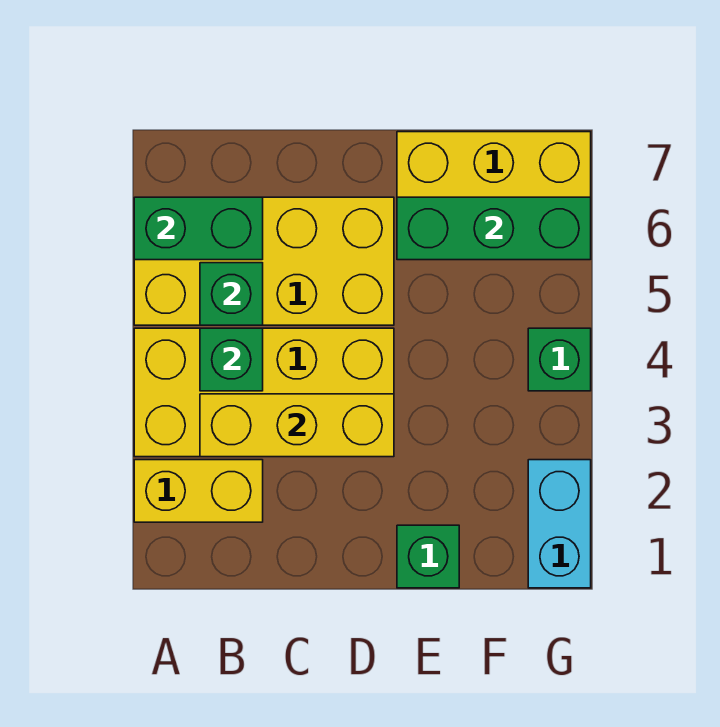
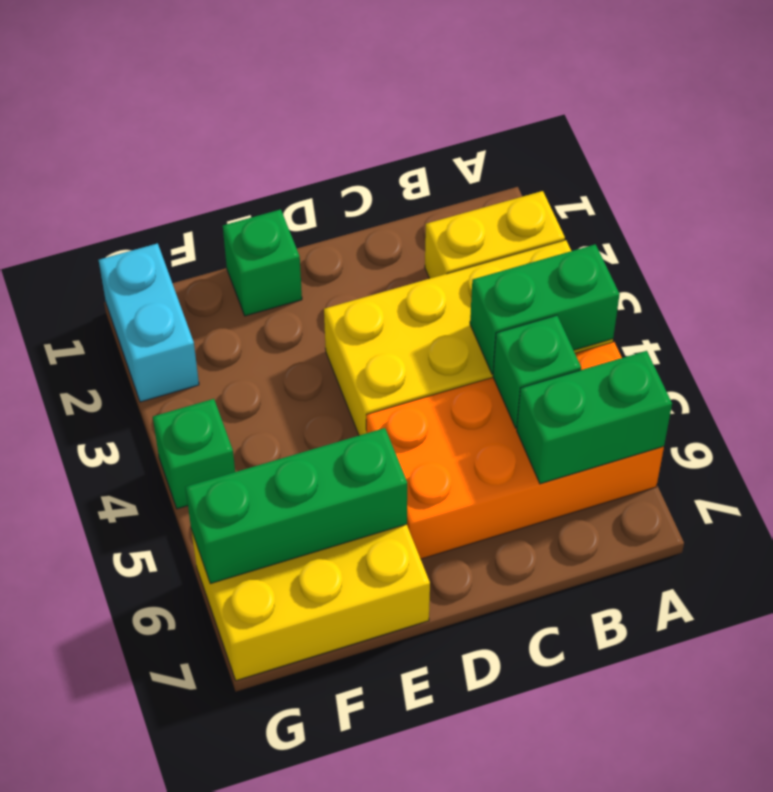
yellow 2x4 brick [134,197,394,325] -> orange 2x4 brick [366,342,664,559]
yellow 1x3 brick [200,394,394,457] -> none
green 1x1 brick [200,328,263,391] -> green 1x2 brick [470,244,620,374]

